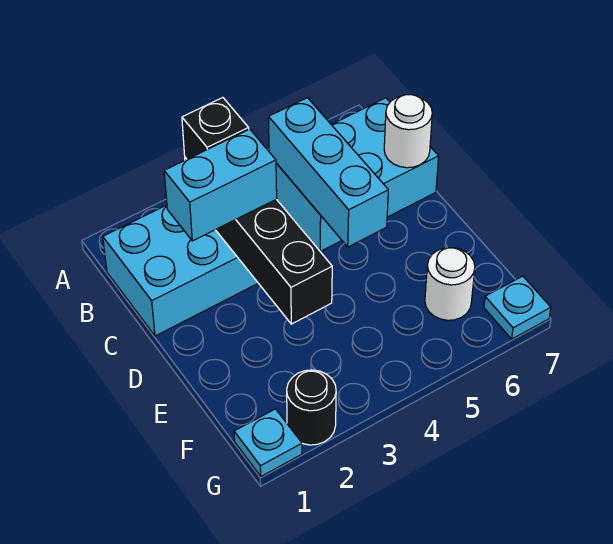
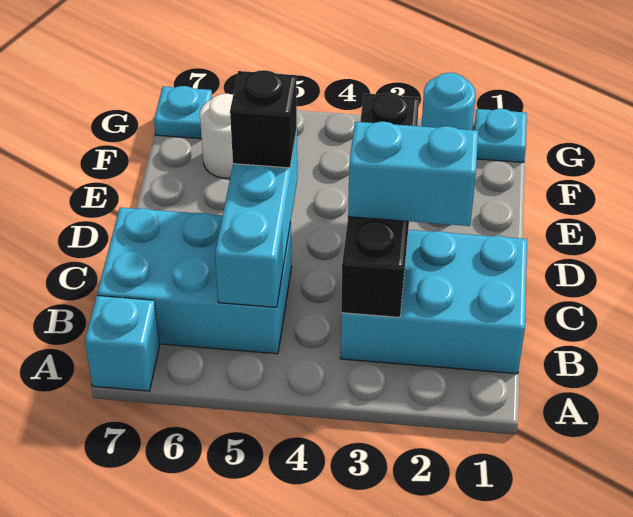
none -> cyan 1x1 brick [85,296,159,391]
black 1x1 brick [182,98,249,159] -> black 1x1 brick moved to [230,70,297,168]
white 1x1 round brick [384,94,432,168] -> none
black 1x1 round brick [287,370,336,445] -> cyan 1x1 round brick [422,73,476,130]

